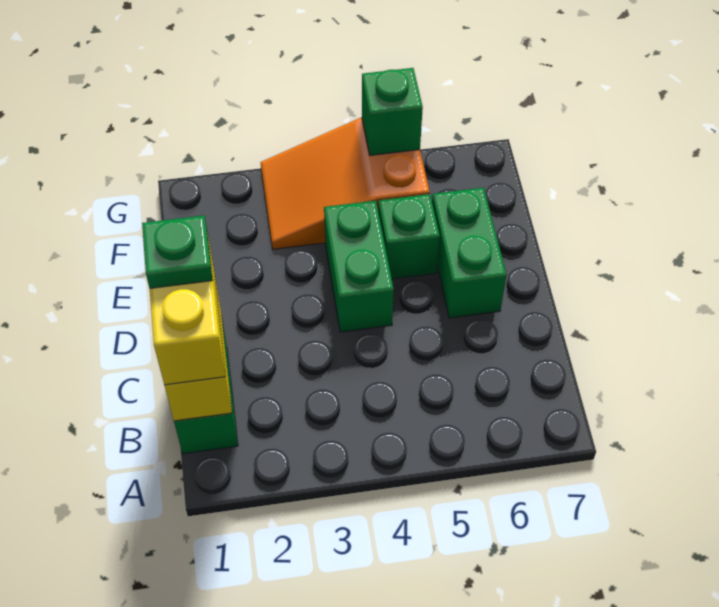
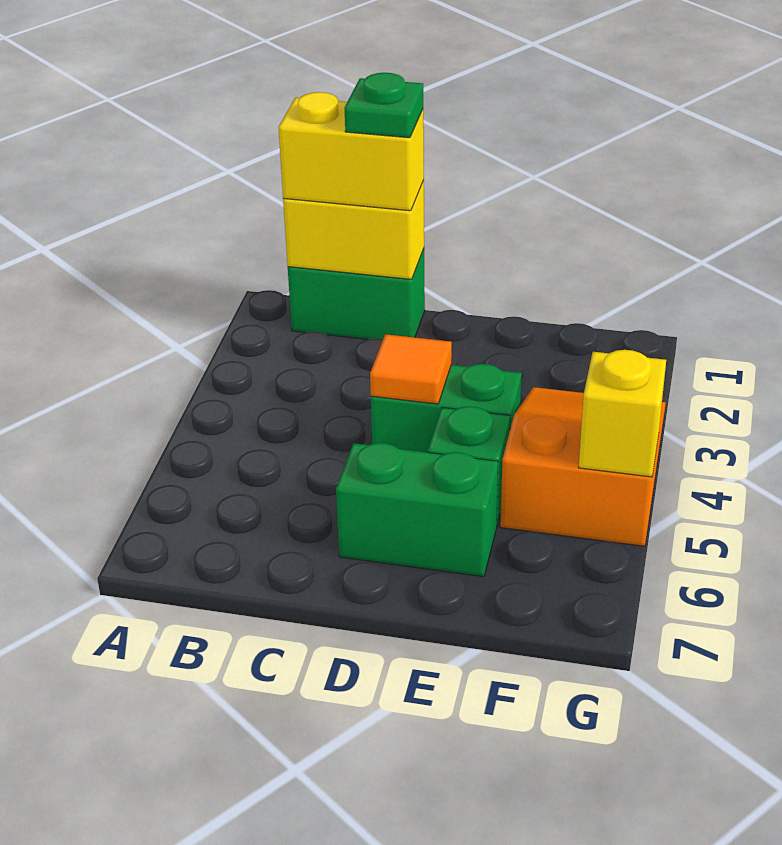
none -> orange 1x1 tile [370,334,452,404]
green 1x1 brick [362,68,423,155] -> yellow 1x1 brick [579,350,666,477]

